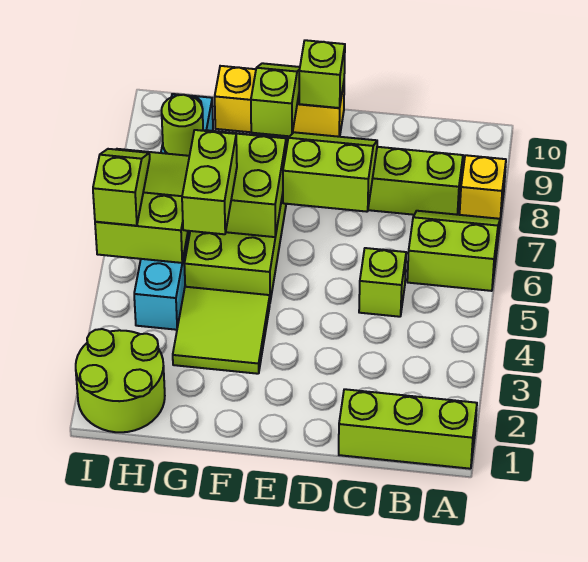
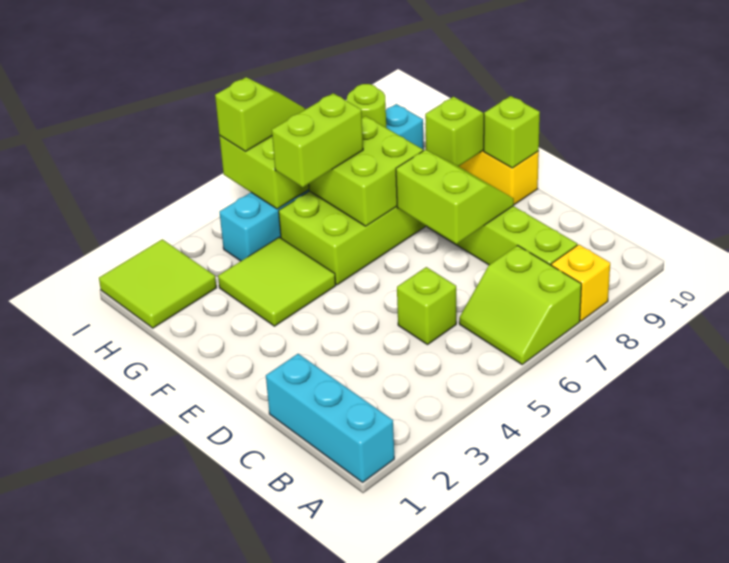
lime 1x3 brick [339,389,477,469] -> cyan 1x3 brick [266,354,394,482]
lime 2x2 slope [407,211,500,291] -> lime 2x2 slope turned to [459,246,581,364]
lime 2x2 round brick [76,329,165,432] -> lime 2x2 tile [99,239,216,328]

